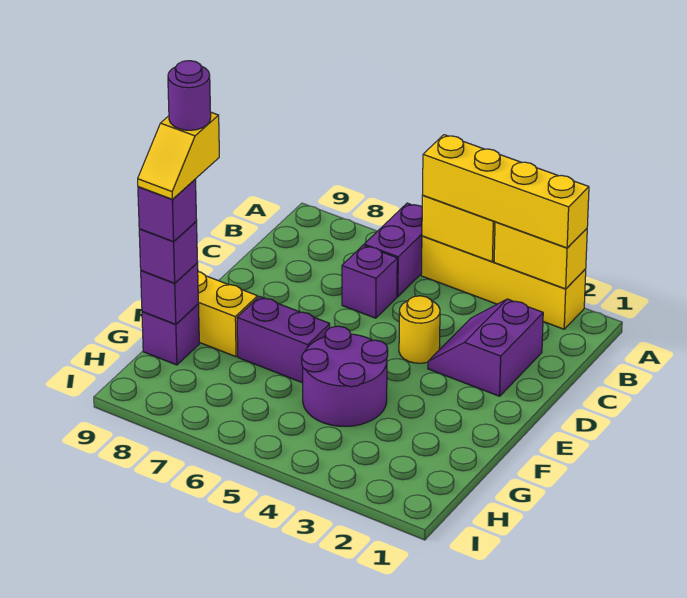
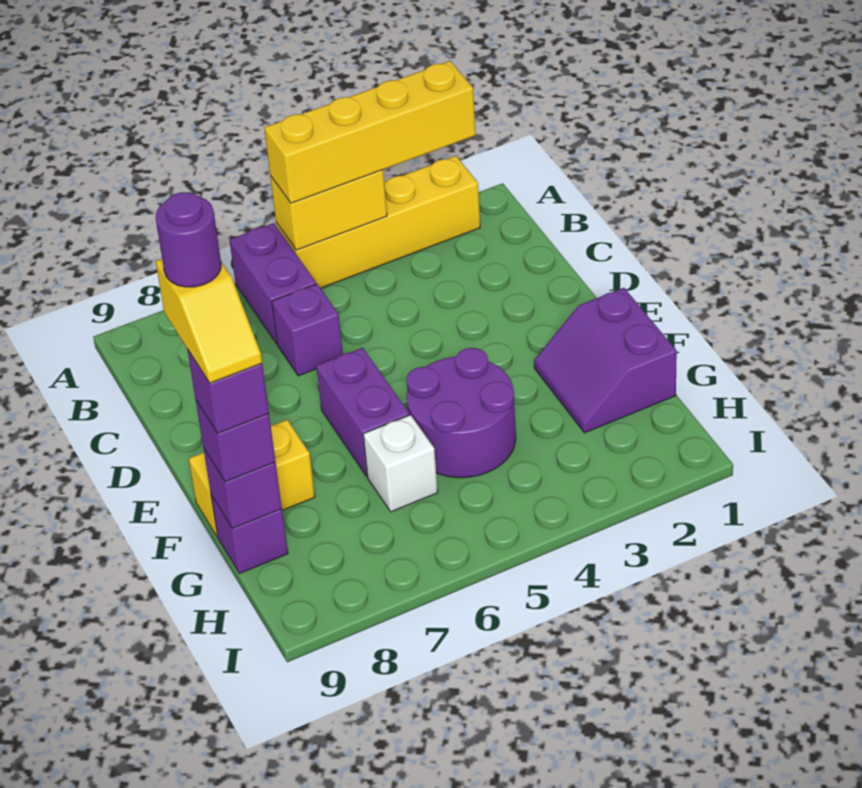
yellow 1x2 brick [494,222,587,289] -> none
purple 2x2 slope [428,299,543,396] -> purple 2x2 slope moved to [534,288,677,433]
yellow 1x1 round brick [399,296,440,363] -> none
purple 1x2 brick [237,297,330,383] -> purple 1x2 brick turned to [316,348,410,476]
none -> white 1x1 brick [363,415,438,512]

